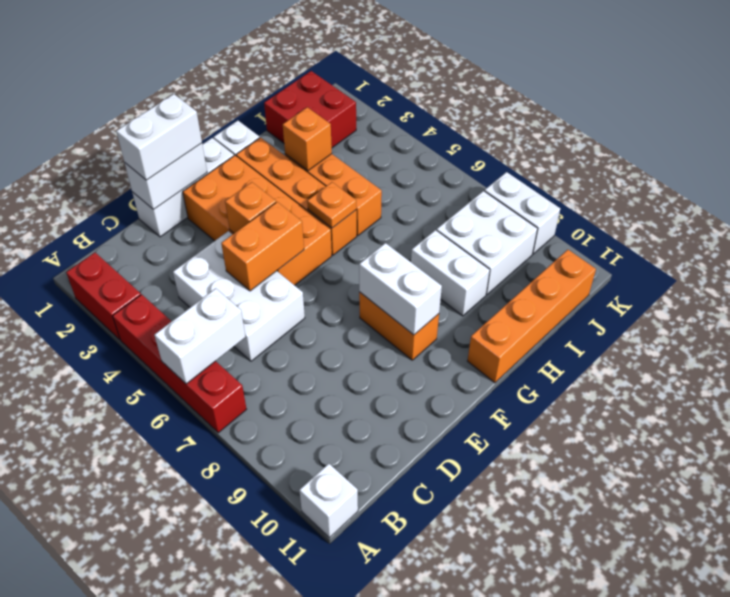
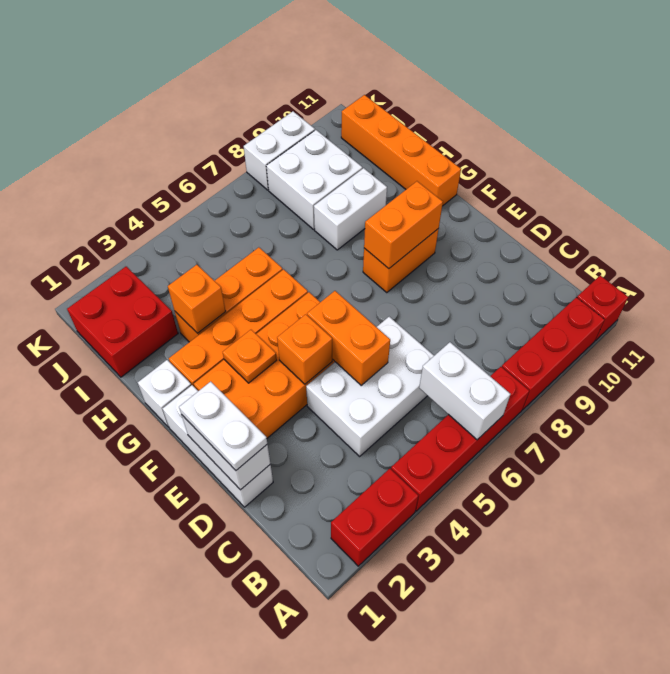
none -> red 1x3 brick [502,297,605,410]
white 1x1 brick [299,464,358,538] -> red 1x1 brick [577,276,628,341]
white 1x2 brick [116,94,202,180] -> white 1x2 plate [179,381,267,470]
white 1x2 brick [359,243,442,335] -> orange 1x2 brick [364,181,443,269]
orange 1x1 plate [307,182,357,228] -> orange 1x1 plate moved to [223,330,277,383]

